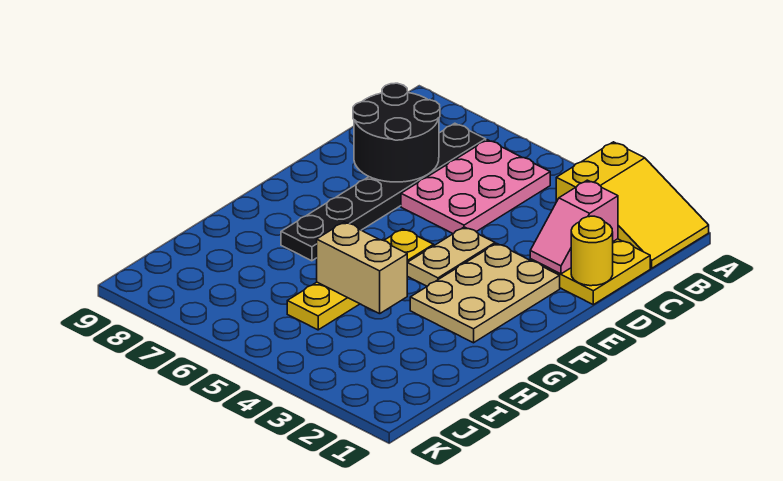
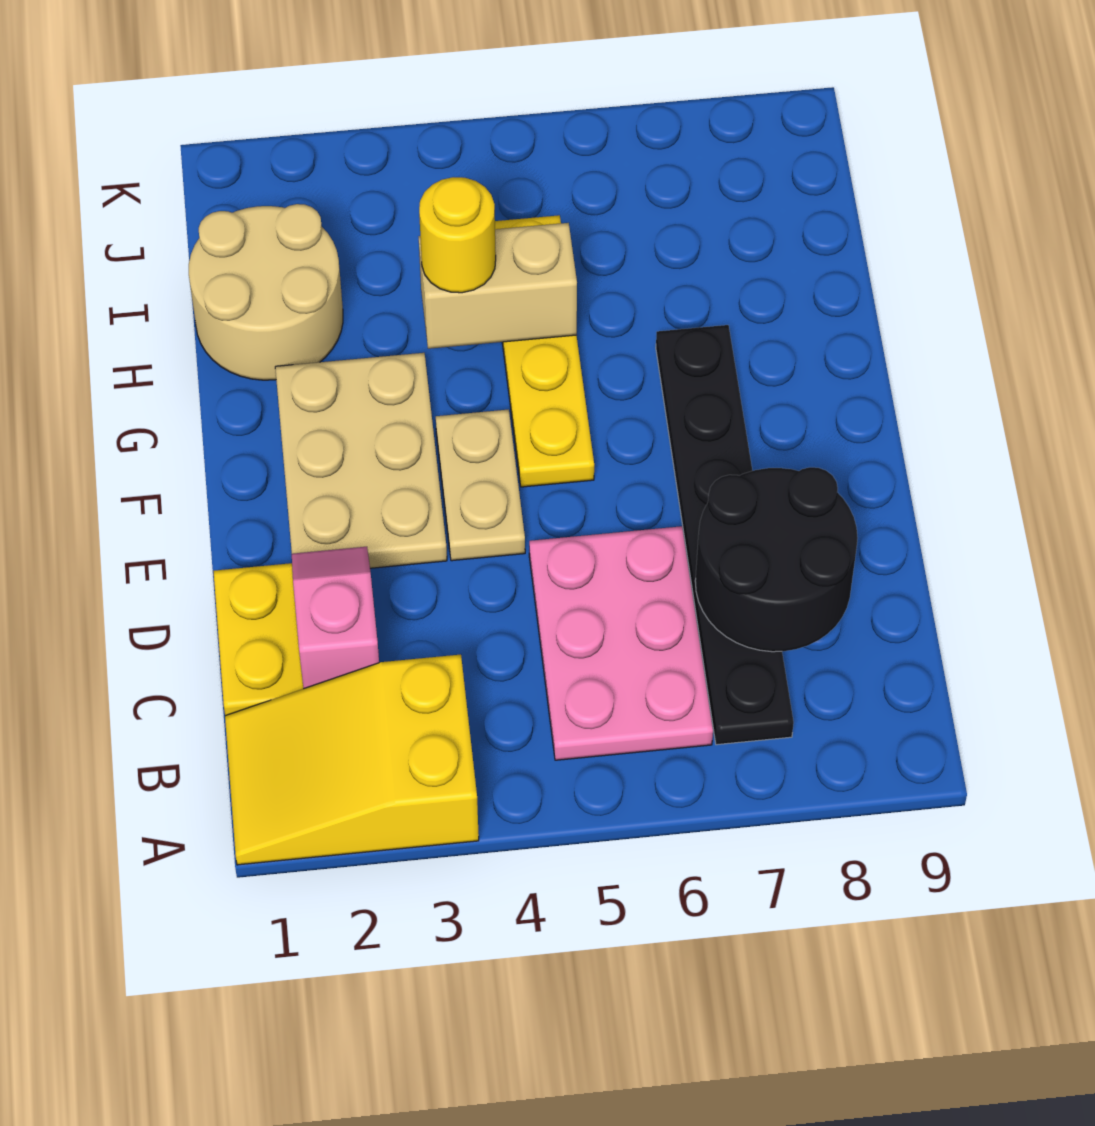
yellow 1x1 round brick [571,216,613,286] -> yellow 1x1 round brick moved to [419,177,496,293]
none -> tan 2x2 round brick [189,204,343,380]

